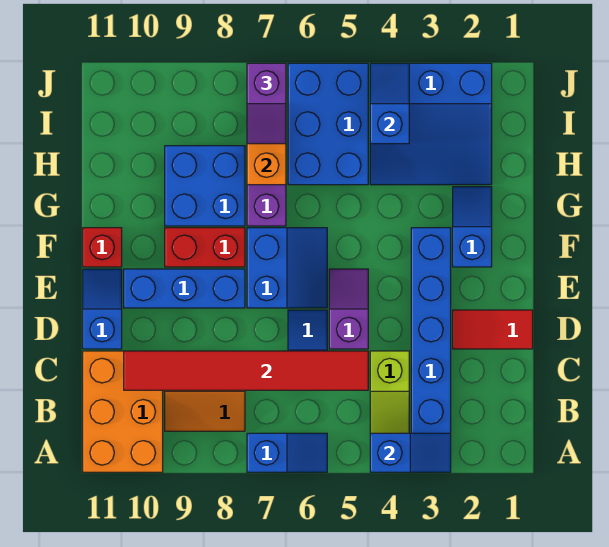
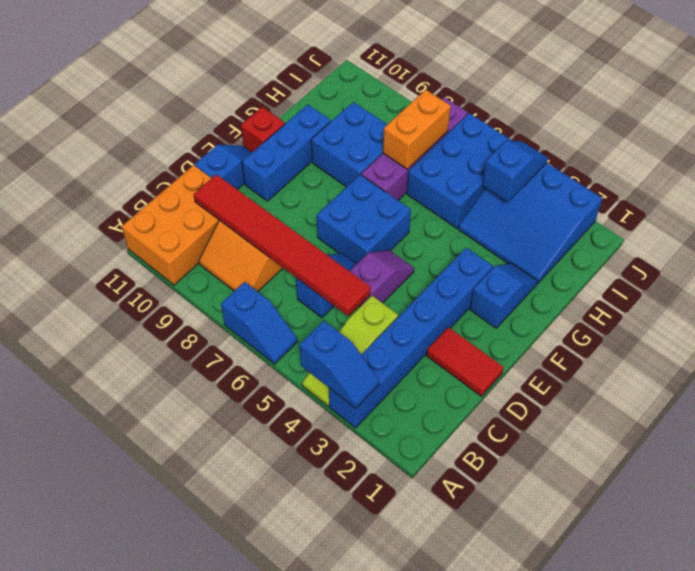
blue 2x2 slope [247,228,327,308] -> blue 2x2 brick [317,175,411,264]
blue 1x3 brick [124,269,245,308] -> blue 1x3 brick turned to [242,104,331,201]
red 1x2 brick [165,228,245,267] -> none
purple 1x2 slope [247,63,286,144] -> none

